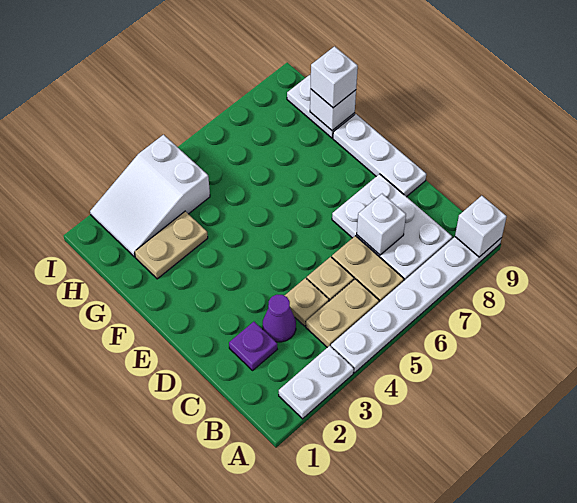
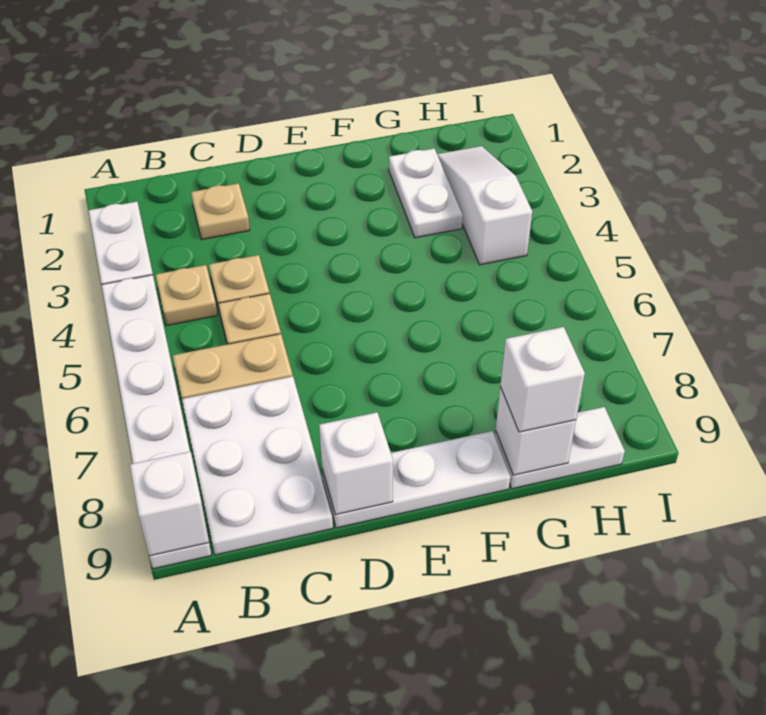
tan 1x2 plate [306,279,379,347] -> tan 1x1 plate [156,265,217,326]
white 2x3 plate [332,174,452,280] -> white 2x3 plate turned to [182,376,333,555]
purple 1x1 plate [229,322,277,370] -> tan 1x1 plate [191,183,250,239]
purple 1x1 cone [263,295,296,342] -> none
white 1x1 brick [357,194,406,255] -> white 1x1 brick moved to [319,412,393,515]
tan 1x2 plate [134,211,208,279] -> white 1x2 plate [389,148,463,238]
white 2x3 slope [90,135,210,257] -> white 1x3 slope [437,146,532,265]

